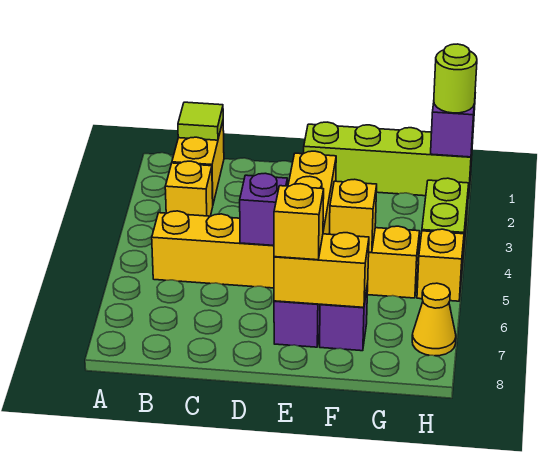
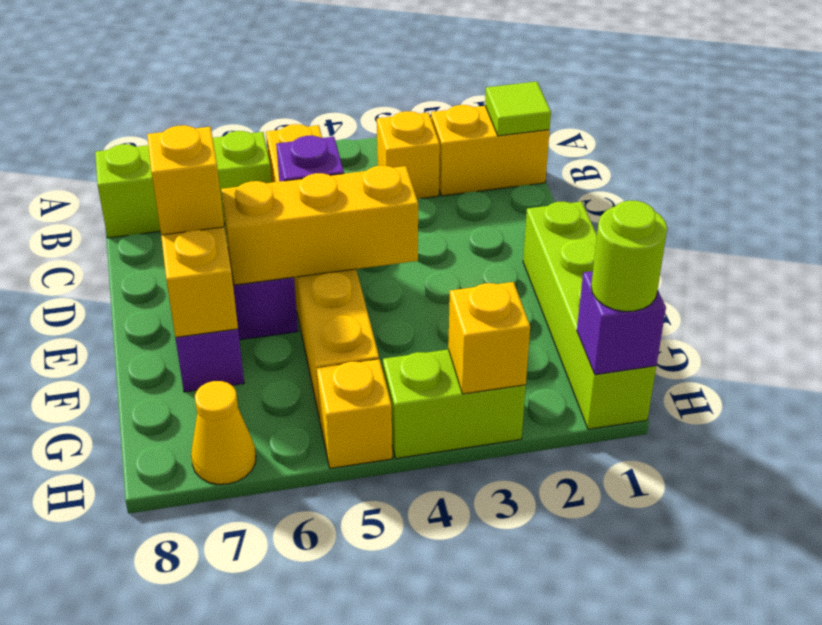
none -> lime 1x3 brick [95,131,272,238]
yellow 1x1 brick [329,179,377,252] -> yellow 1x1 brick moved to [448,282,530,394]

